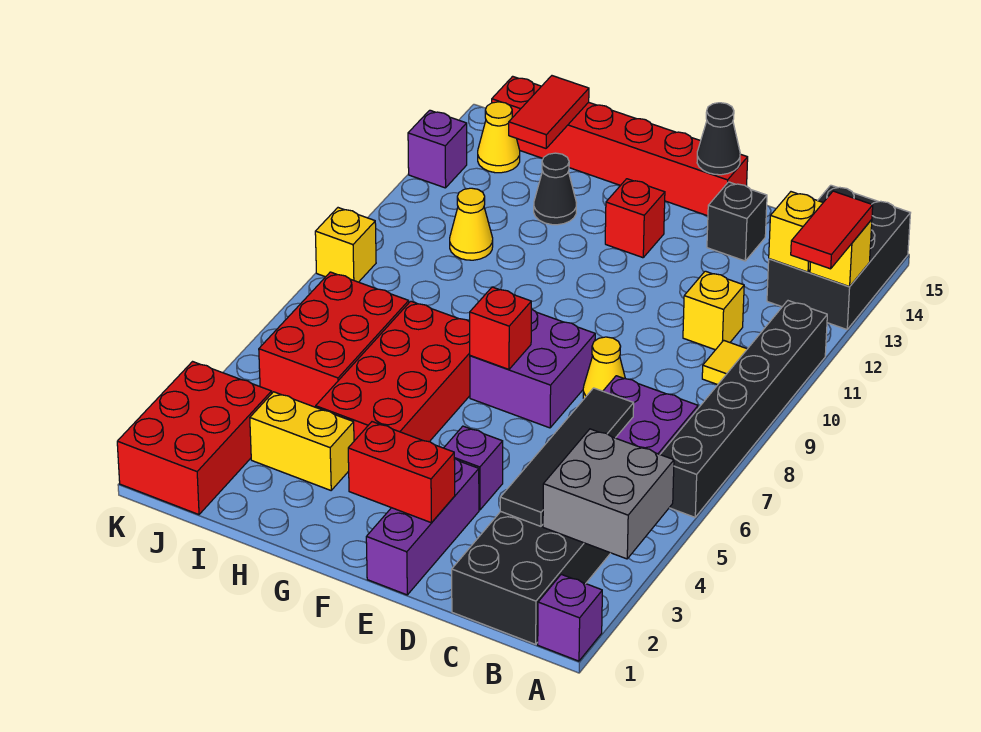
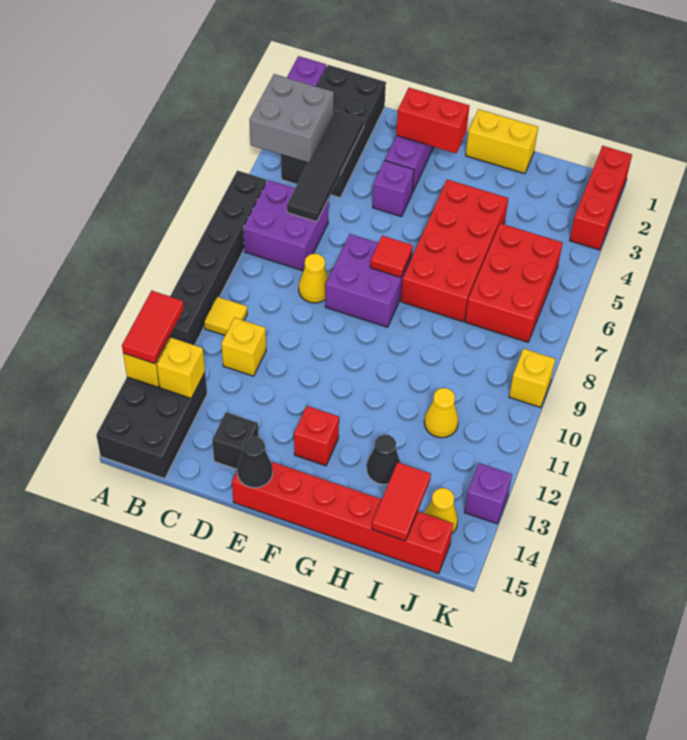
red 1x1 brick [470,287,531,369] -> red 1x1 tile [370,236,413,277]
yellow 1x2 brick [250,392,354,490] -> yellow 1x2 brick moved to [466,109,538,174]
red 2x3 brick [117,362,272,515] -> red 1x3 brick [570,146,632,250]

